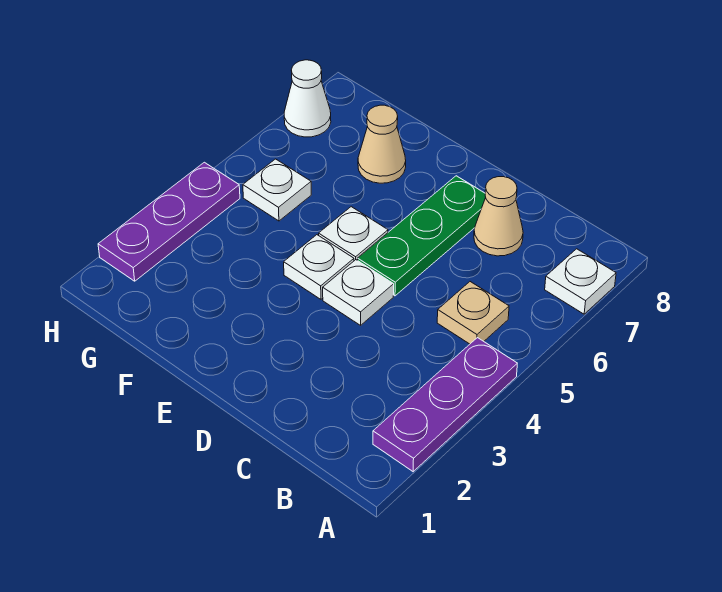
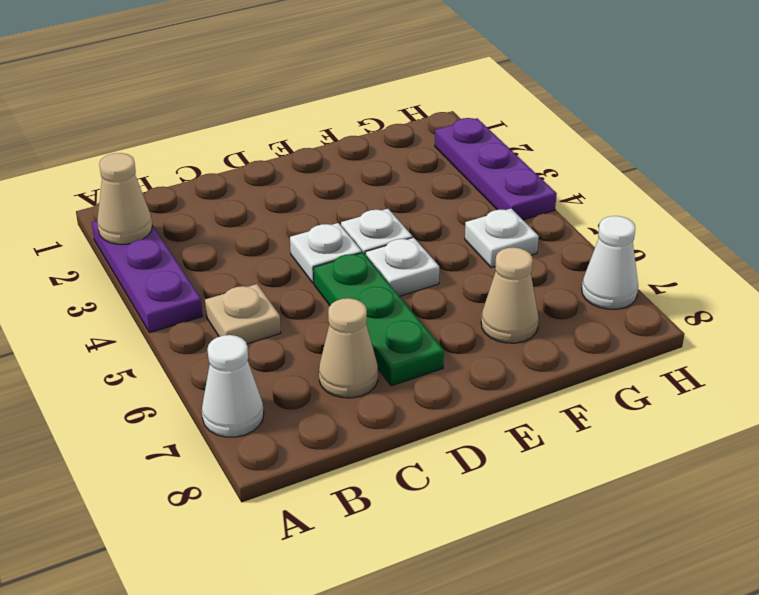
none -> tan 1x1 cone [97,153,152,244]
white 1x1 plate [545,249,616,314] -> white 1x1 cone [202,335,264,437]

